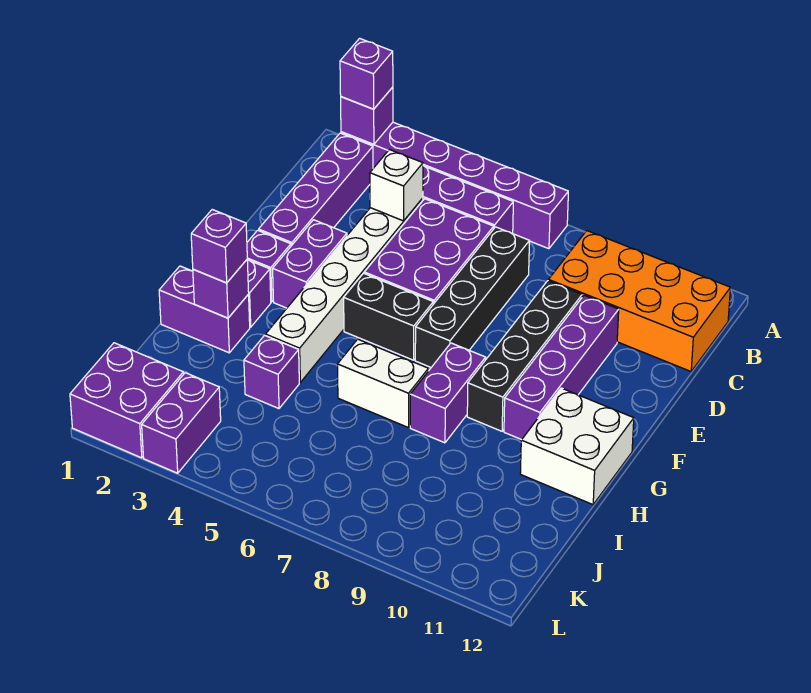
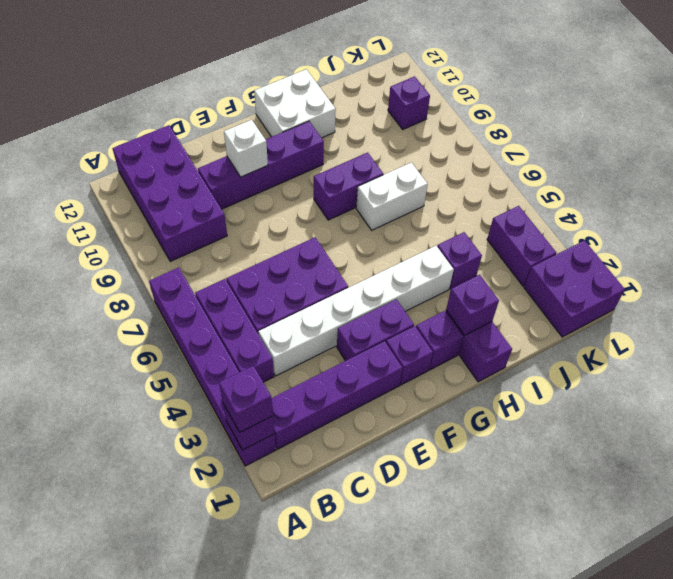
orange 2x4 brick [548,231,730,371] -> purple 2x4 brick [112,125,227,261]
white 1x1 brick [370,150,423,221] -> white 1x1 brick moved to [224,120,268,177]
black 1x4 brick [415,227,529,367] -> none
black 1x4 brick [467,281,582,431] -> none
black 1x2 brick [344,273,433,360] -> none
purple 1x1 brick [191,209,247,283] -> purple 1x1 brick moved to [388,76,430,129]
white 1x2 brick [337,339,428,428] -> white 1x2 brick turned to [356,162,428,230]
purple 1x2 brick [142,373,221,473] -> purple 1x2 brick turned to [487,206,556,286]

